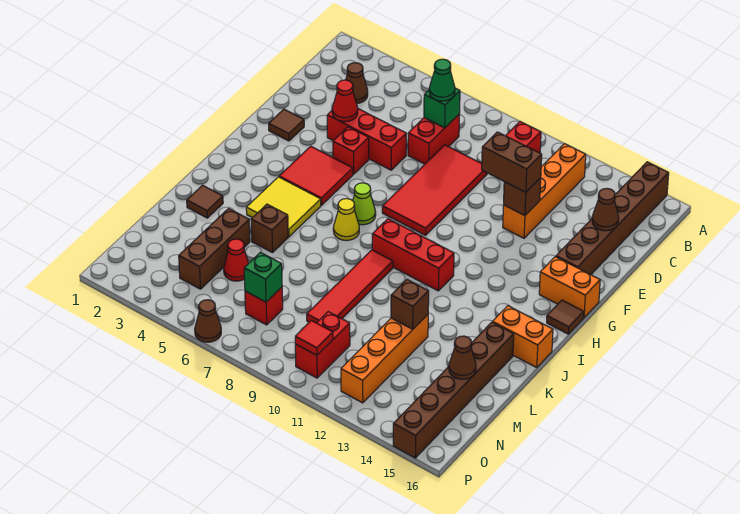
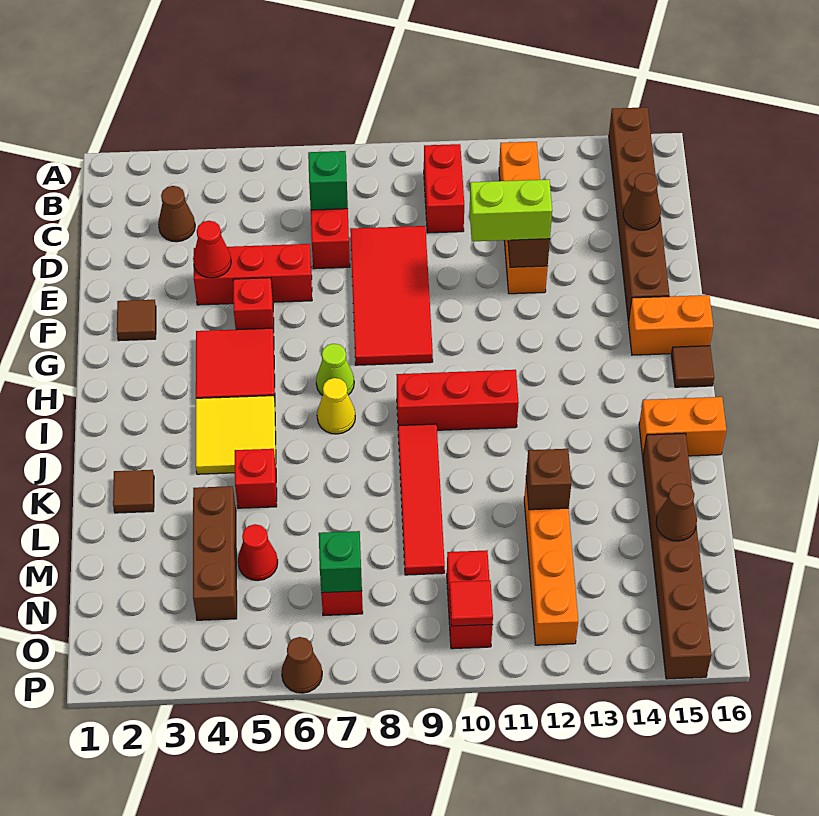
green 1x1 cone [429,59,455,101] -> none
brown 1x2 brick [482,132,542,192] -> lime 1x2 brick [470,179,552,241]
brown 1x1 brick [251,204,288,253] -> red 1x1 brick [235,449,277,508]

